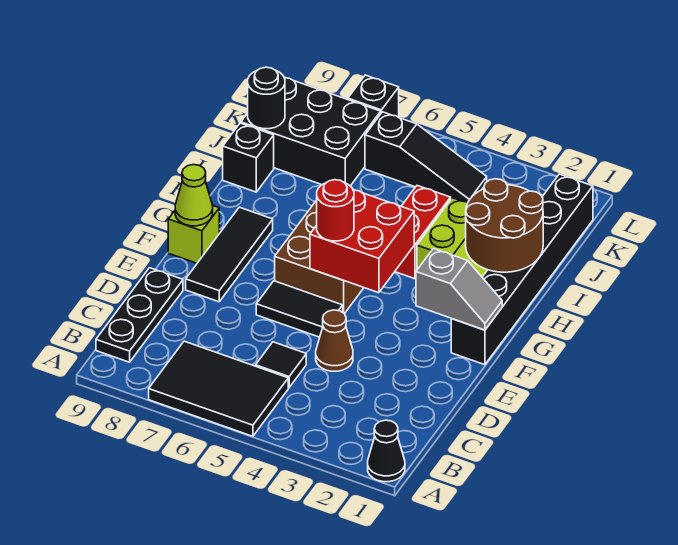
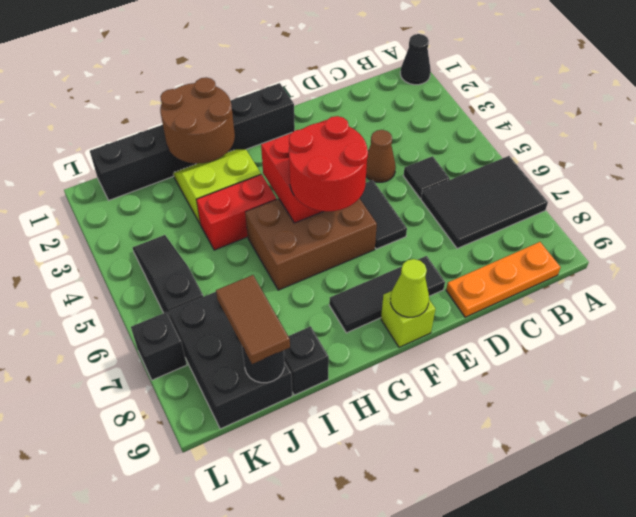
black 2x3 tile [149,341,288,436] -> black 2x3 tile turned to [421,156,548,249]
black 1x3 plate [96,268,183,362] -> orange 1x3 plate [446,242,560,317]
grey 1x2 slope [416,249,502,330] -> none
red 1x1 round brick [317,180,354,241] -> red 2x2 round brick [289,116,368,211]
none -> brown 1x2 tile [216,275,290,364]

